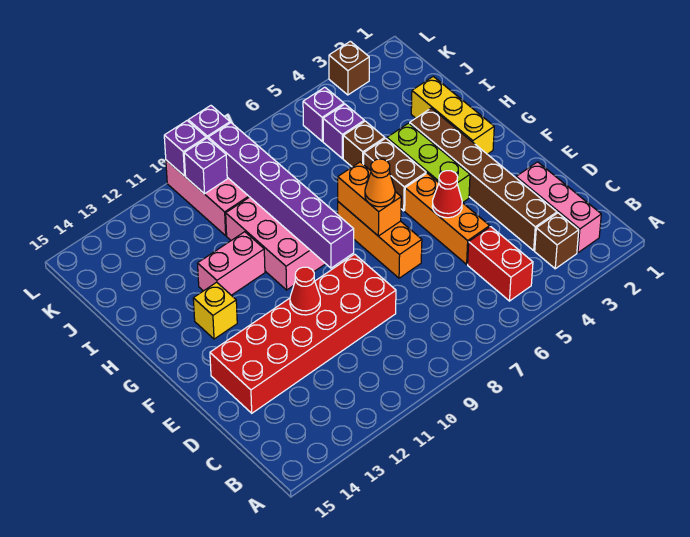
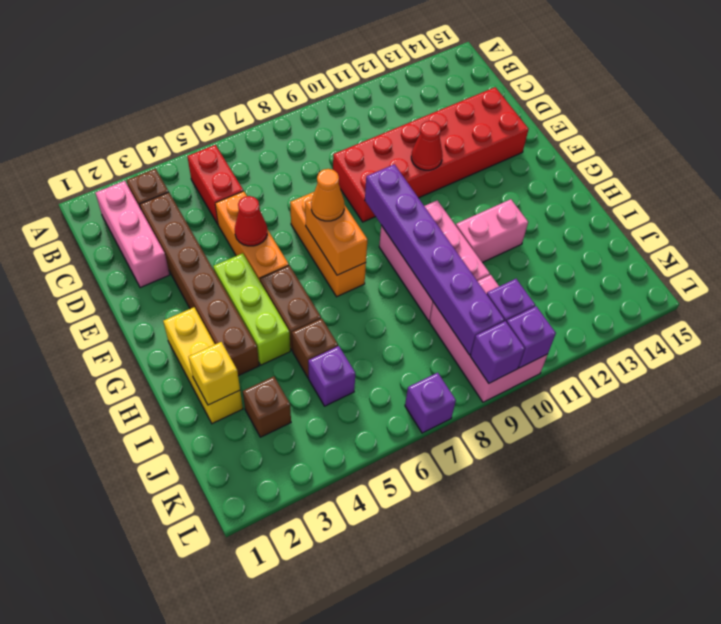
yellow 1x1 brick [193,282,237,339] -> yellow 1x1 brick moved to [189,342,240,405]
purple 1x1 brick [303,87,344,141] -> purple 1x1 brick moved to [405,373,456,433]
brown 1x1 brick [329,41,369,95] -> brown 1x1 brick moved to [243,376,291,437]

